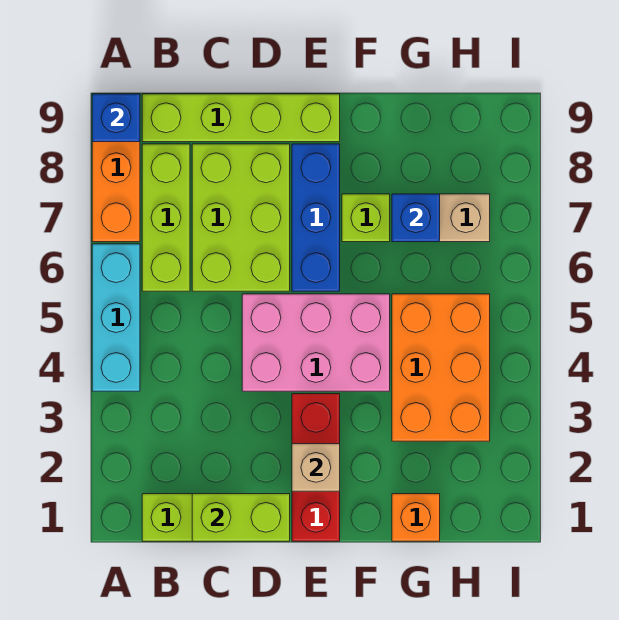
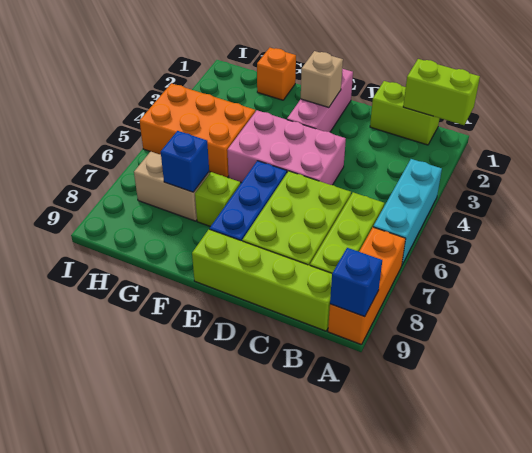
lime 1x2 brick [192,494,290,541] -> lime 1x2 brick moved to [403,59,480,125]
red 1x3 brick [292,394,340,541] -> pink 1x3 brick [287,69,353,132]
orange 2x3 brick [392,294,490,441] -> orange 2x3 brick turned to [140,83,255,177]

